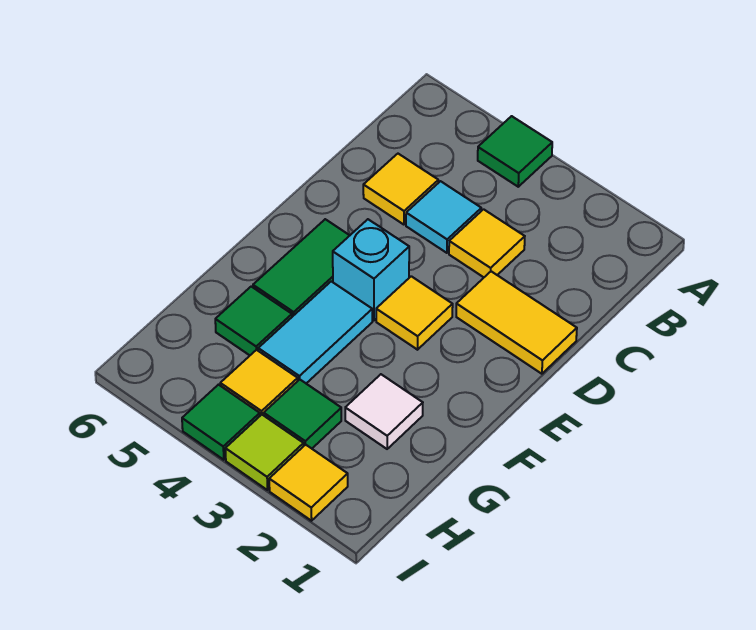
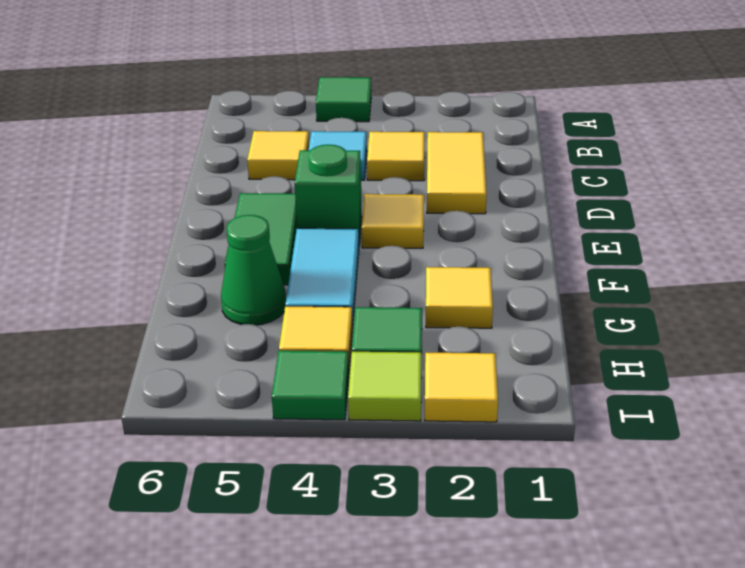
yellow 1x2 tile [456,271,577,374] -> yellow 1x2 tile turned to [427,132,487,214]
cyan 1x1 brick [333,219,409,320] -> green 1x1 brick [295,145,362,243]
white 1x1 tile [345,374,423,449] -> yellow 1x1 tile [426,267,493,328]
green 1x1 tile [215,287,292,355] -> green 1x1 cone [221,215,286,325]

